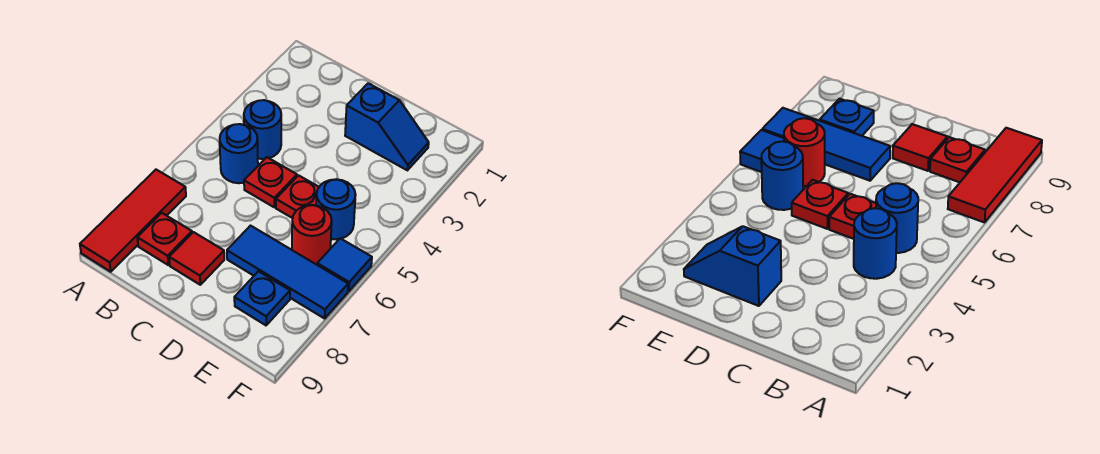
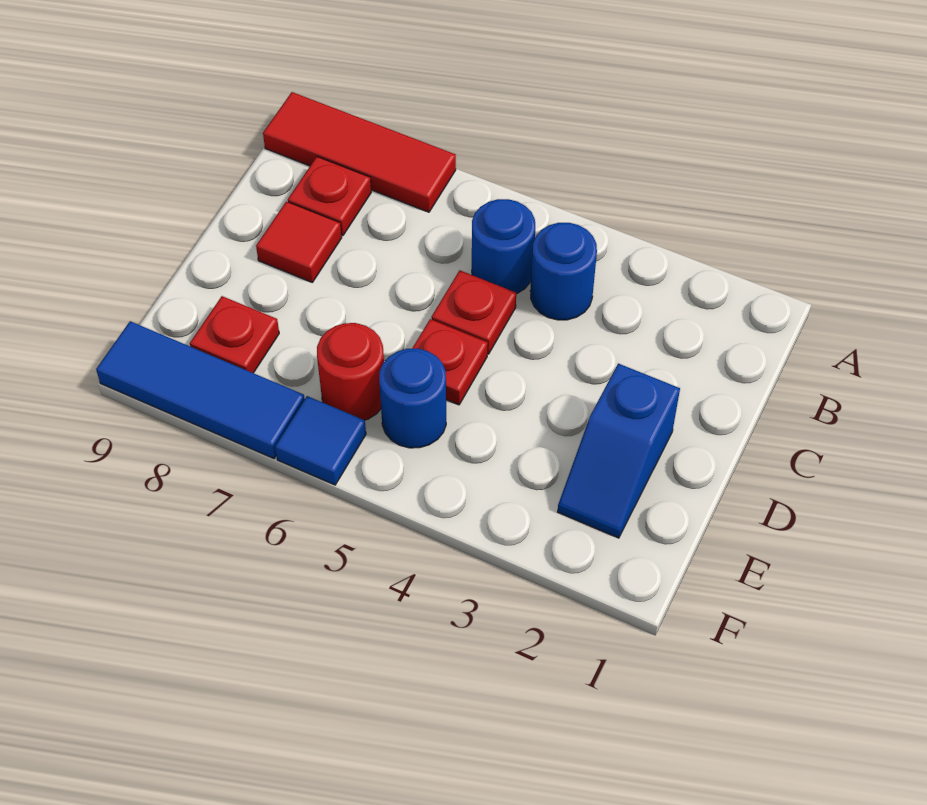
blue 1x3 tile [227,226,348,318] -> blue 1x3 tile turned to [96,321,305,458]
blue 1x1 plate [234,271,290,325] -> red 1x1 plate [190,296,279,373]

